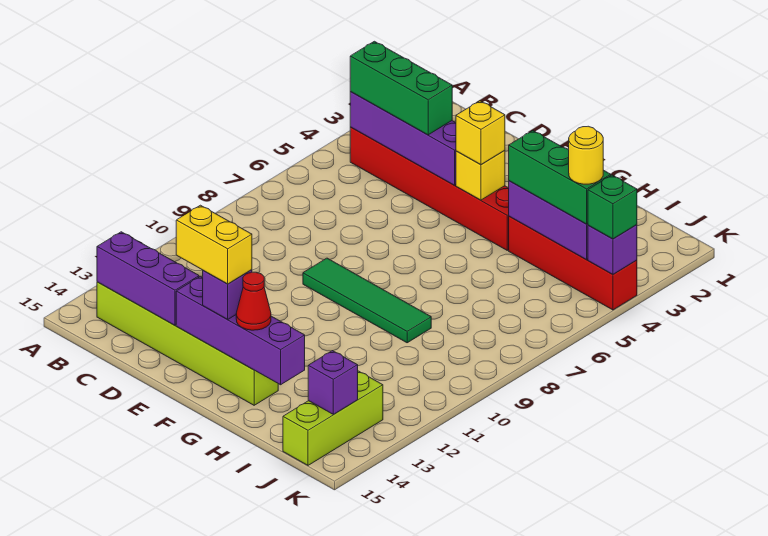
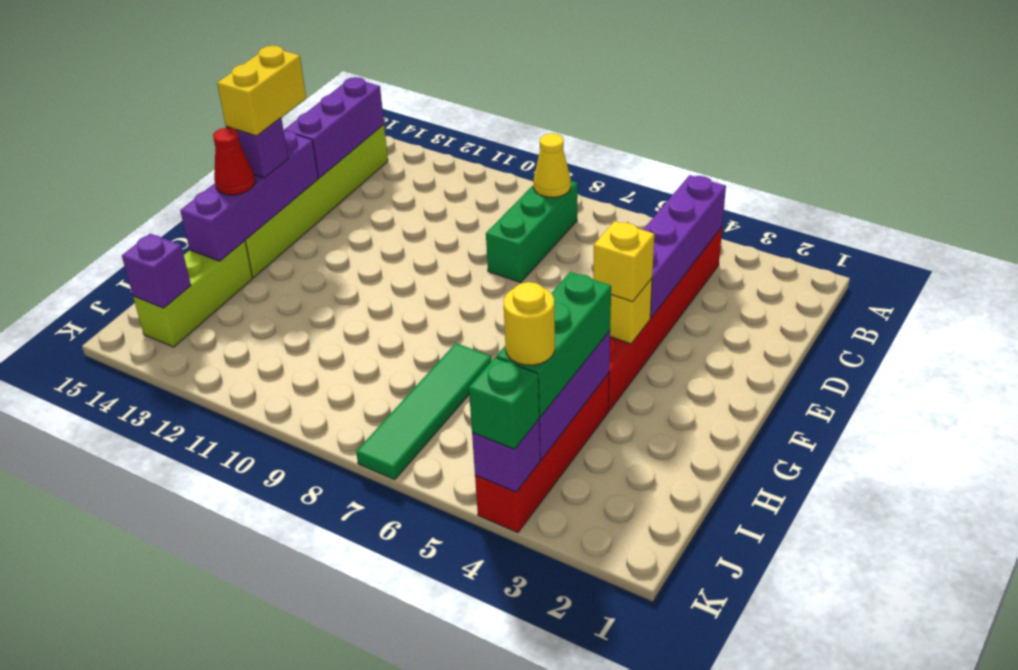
green 1x3 brick [350,41,452,135] -> green 1x3 brick moved to [486,181,578,282]
none -> yellow 1x1 cone [533,133,571,197]
green 1x4 tile [303,258,431,343] -> green 1x4 tile moved to [356,343,491,480]
lime 1x3 brick [283,371,383,465] -> lime 1x3 brick turned to [133,241,253,347]

